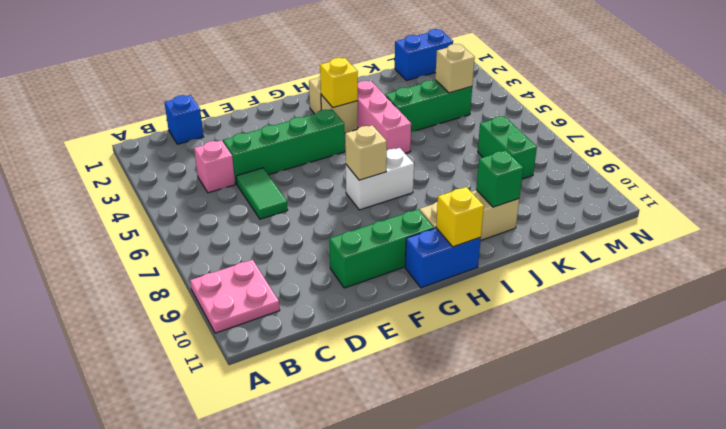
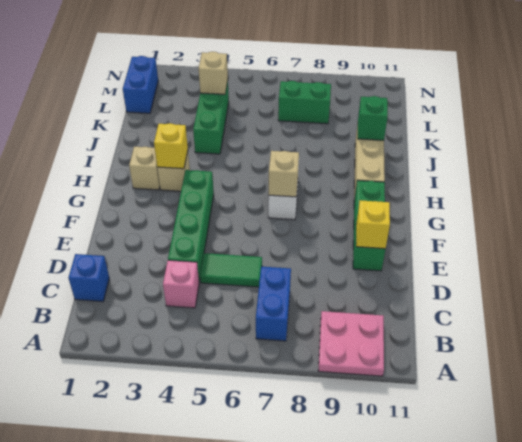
blue 1x2 brick [405,228,481,288] -> blue 1x2 brick moved to [256,267,291,341]
yellow 1x1 brick [436,187,484,247] -> yellow 1x1 brick moved to [356,200,390,249]
pink 1x3 brick [358,81,411,153] -> none

